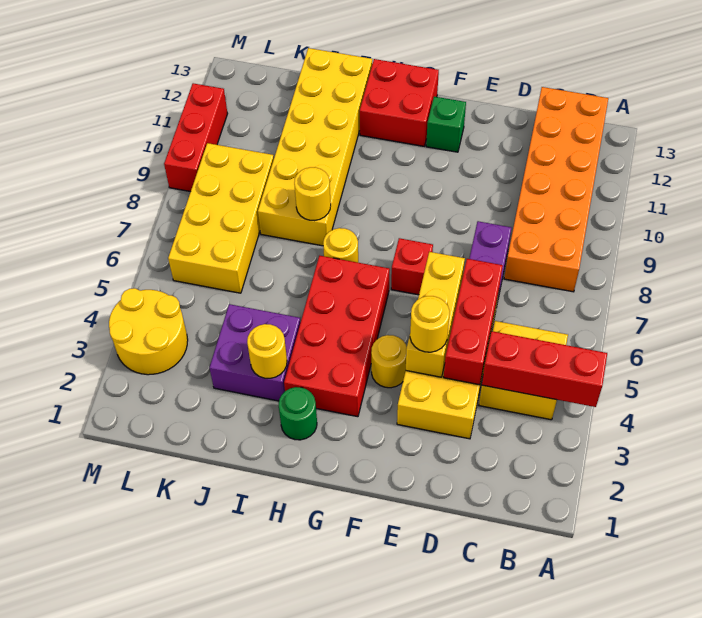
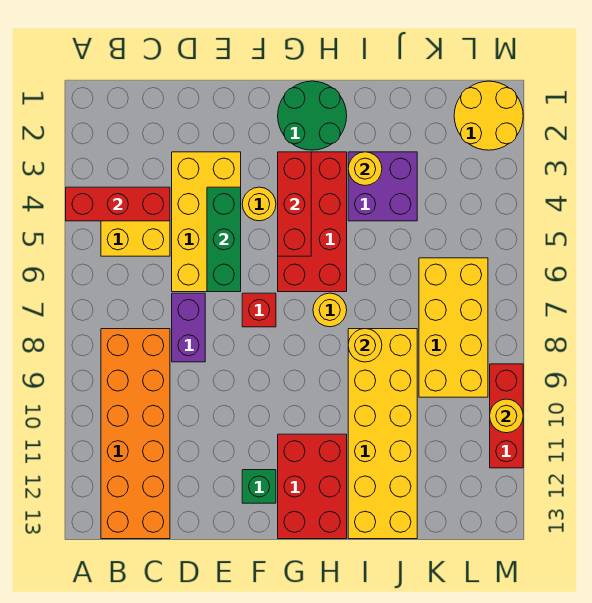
red 1x3 brick [444,259,503,385] -> red 1x3 brick moved to [278,152,311,256]
yellow 1x3 brick [406,252,465,377] -> green 1x3 brick [207,187,241,292]
yellow 1x1 round brick [410,296,450,352] -> yellow 1x1 round brick moved to [490,399,523,433]
red 2x2 brick [360,59,439,146] -> red 2x3 brick [278,434,347,539]
green 1x1 round brick [279,387,317,440] -> green 2x2 round brick [278,81,347,150]
yellow 2x2 round brick [109,288,188,375] -> yellow 2x2 round brick moved to [454,81,523,150]

